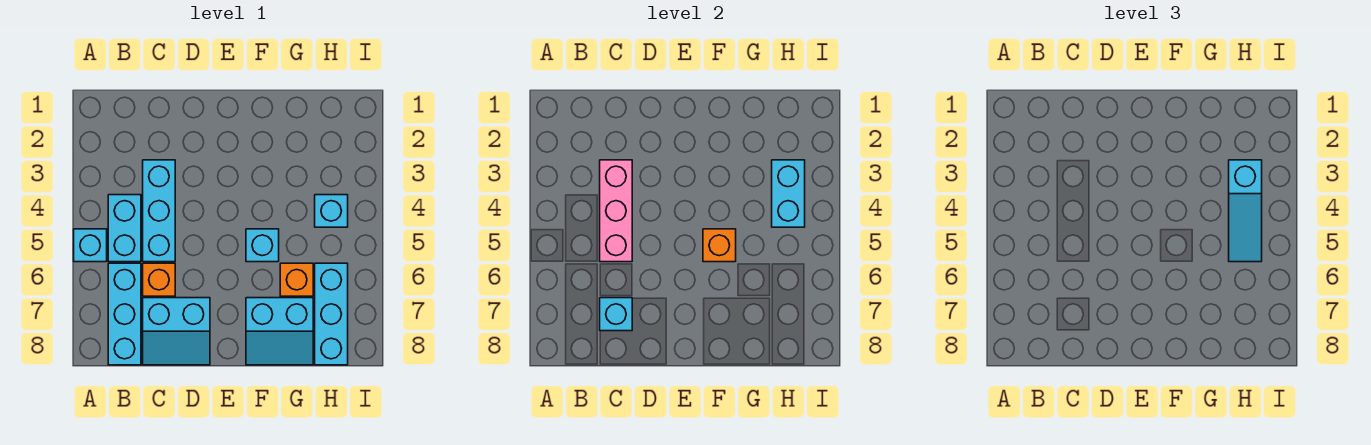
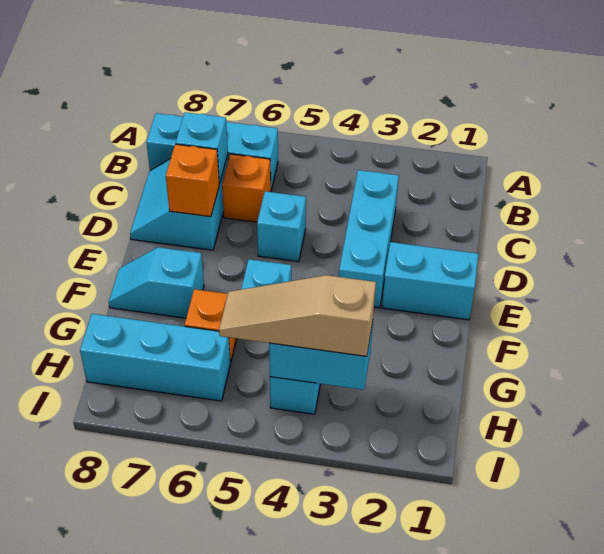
cyan 1x1 brick [74,229,107,262] -> cyan 1x1 brick moved to [257,191,306,262]
cyan 1x2 brick [108,195,141,262] -> cyan 1x2 brick moved to [382,242,478,320]
cyan 1x3 brick [143,160,175,262] -> cyan 1x3 brick turned to [339,170,399,308]
pink 1x3 brick [600,160,632,262] -> none
orange 1x1 brick [703,229,736,262] -> orange 1x1 brick moved to [166,144,220,217]
cyan 2x2 slope [246,298,313,365] -> cyan 1x2 slope [109,247,204,318]
cyan 1x3 slope [1229,160,1262,262] -> tan 1x3 slope [219,275,376,356]

